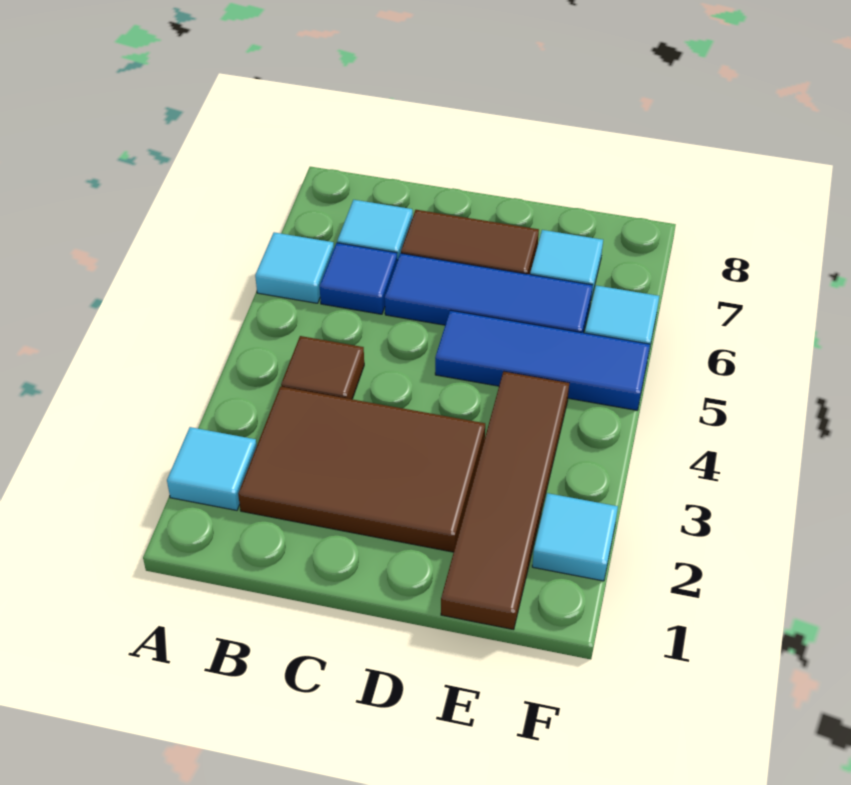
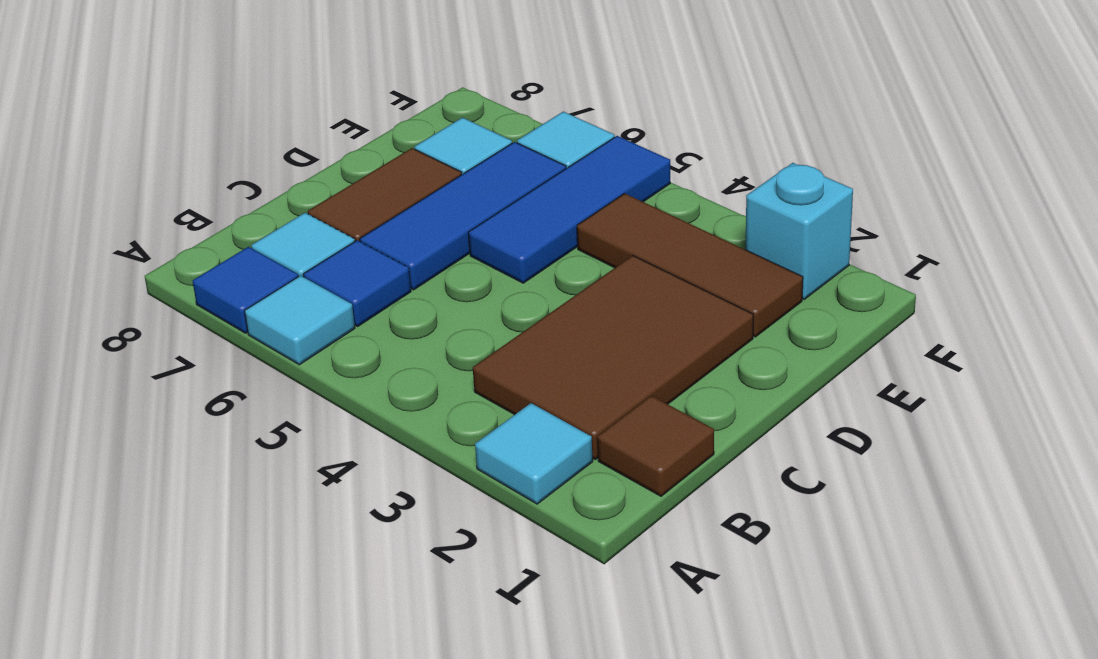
none -> blue 1x1 tile [193,247,298,333]
brown 1x1 tile [281,336,364,399] -> brown 1x1 tile moved to [598,396,714,496]
brown 1x4 tile [441,371,569,630] -> brown 1x3 tile [577,193,803,337]
cyan 1x1 tile [532,493,618,581] -> cyan 1x1 brick [745,163,853,299]

